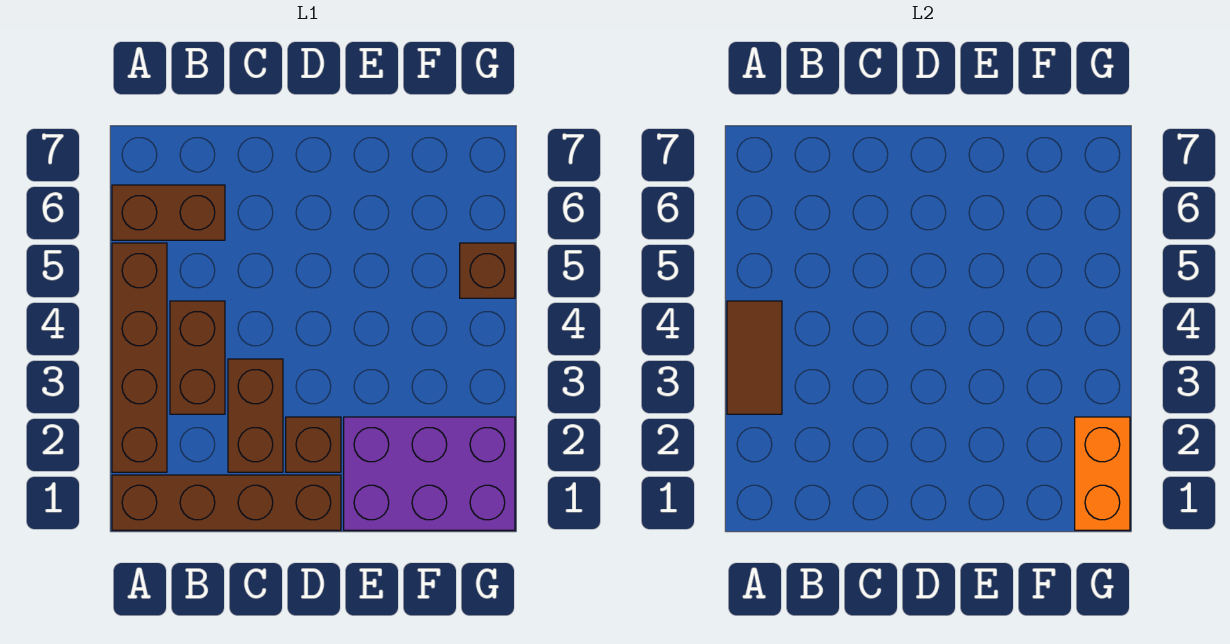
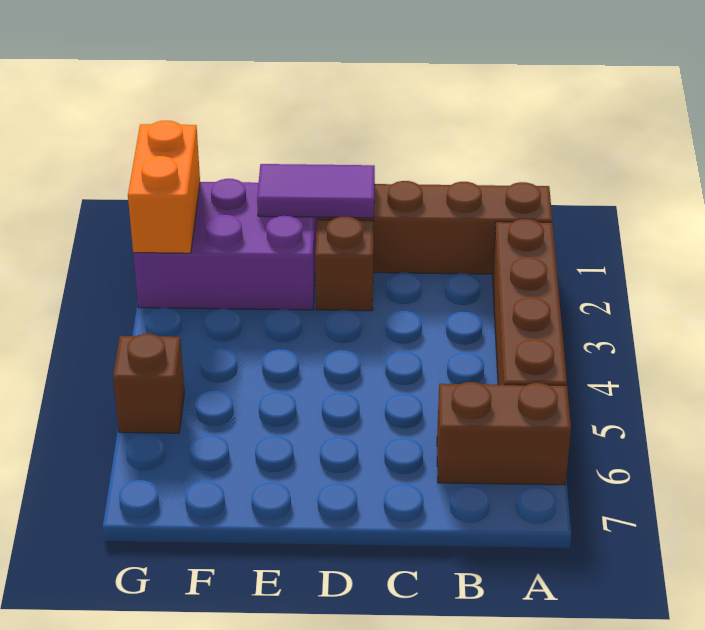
brown 1x2 tile [727,301,782,414] -> none
brown 1x2 brick [170,301,225,414] -> none
brown 1x2 brick [228,359,283,472] -> none
none -> purple 1x2 tile [257,164,375,218]

